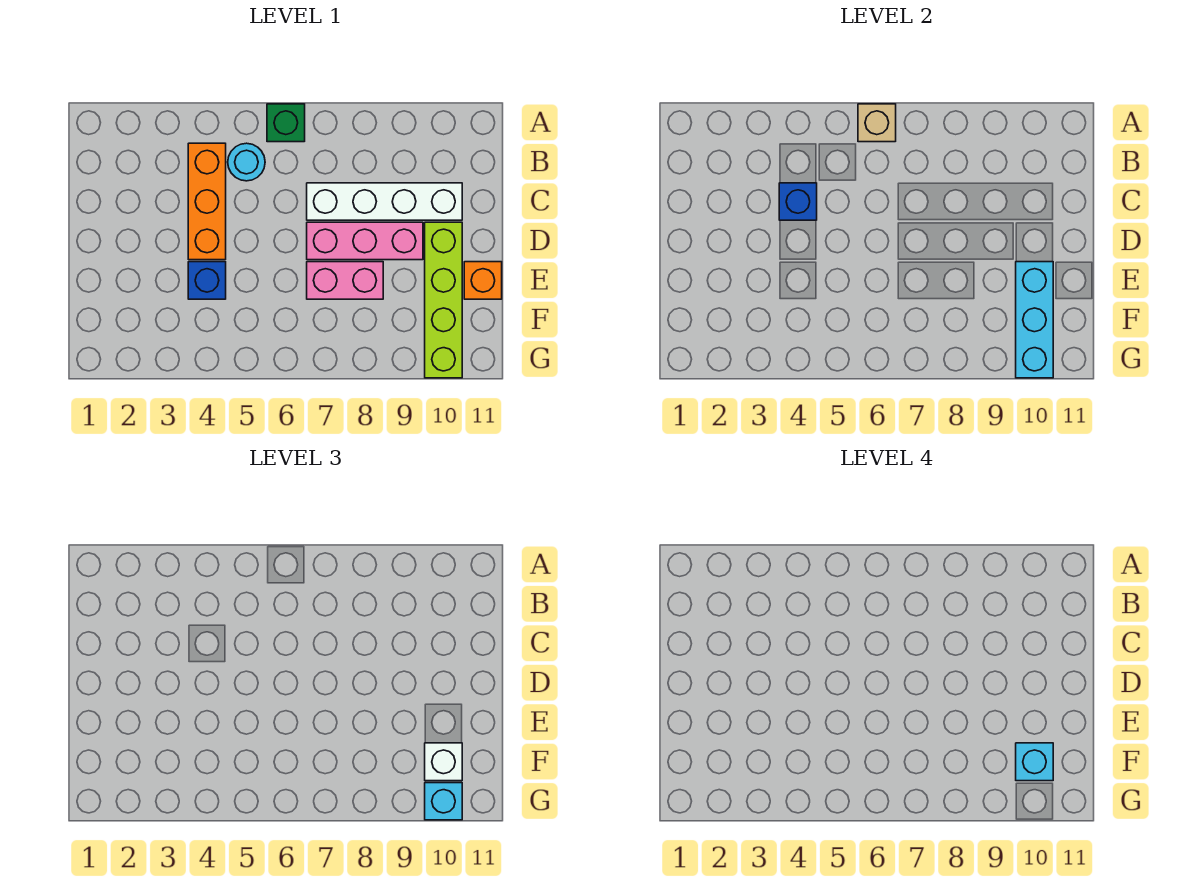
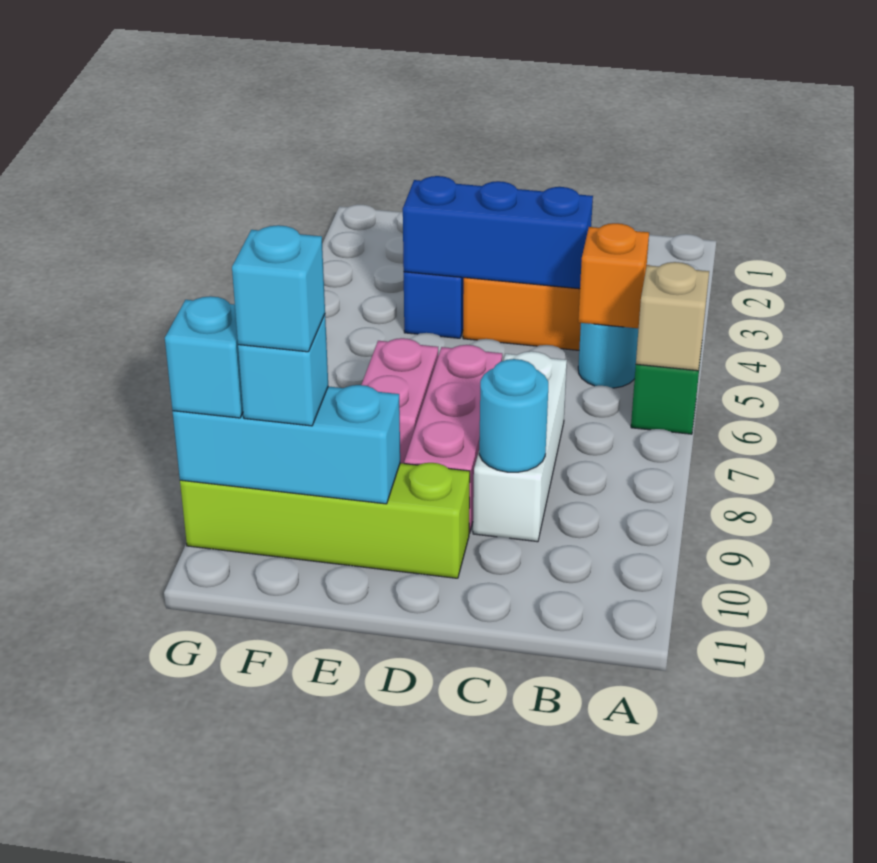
blue 1x1 brick [779,183,817,220] -> blue 1x3 brick [403,176,593,289]
white 1x4 brick [307,183,462,220] -> white 1x3 brick [473,351,567,542]
none -> cyan 1x1 round brick [479,359,548,472]
orange 1x1 brick [464,262,502,299] -> orange 1x1 brick moved to [578,223,649,328]
white 1x1 brick [425,743,462,781] -> cyan 1x1 brick [238,314,328,426]

